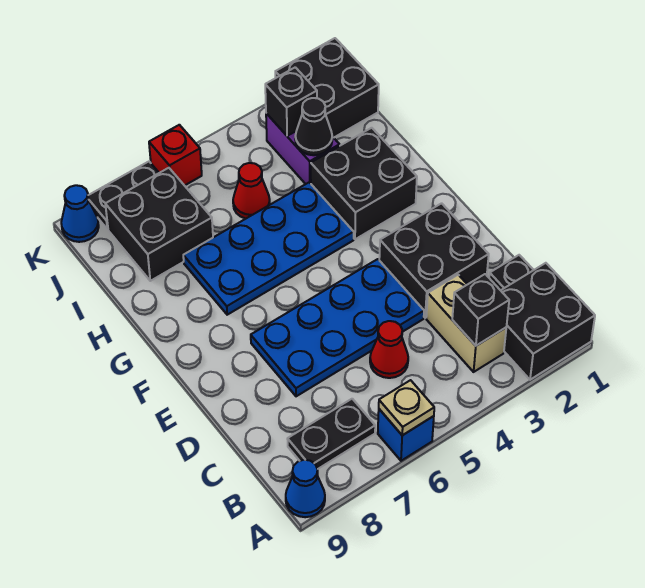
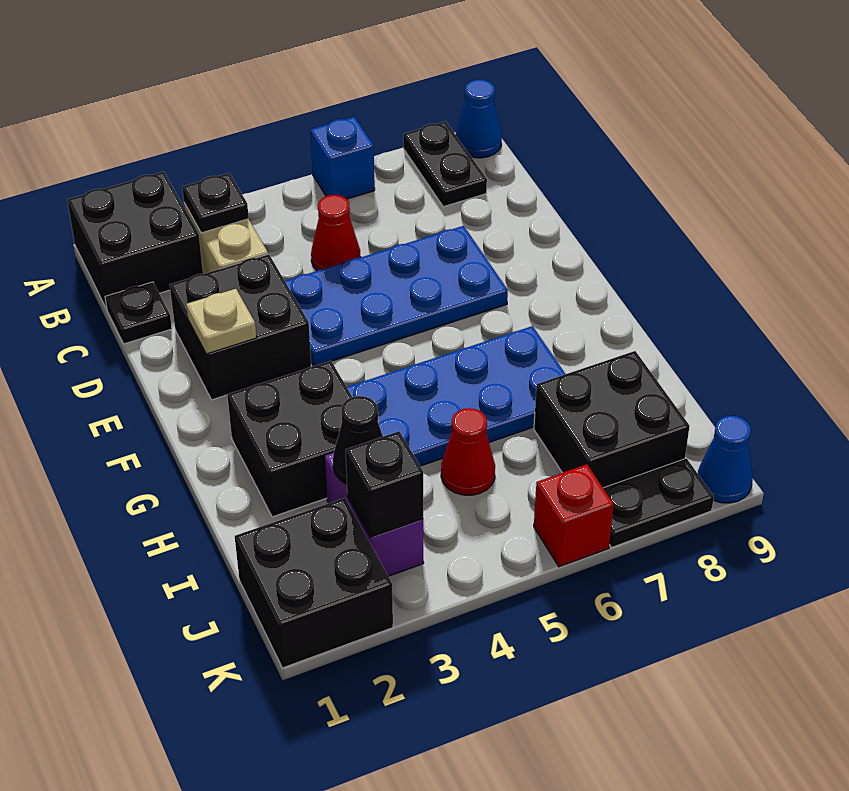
tan 1x1 plate [379,380,434,435] -> tan 1x1 plate moved to [186,289,257,354]
black 1x1 brick [452,274,509,346] -> black 1x1 plate [182,173,249,233]
black 1x2 plate [288,399,375,469] -> black 1x2 plate turned to [403,121,487,207]

